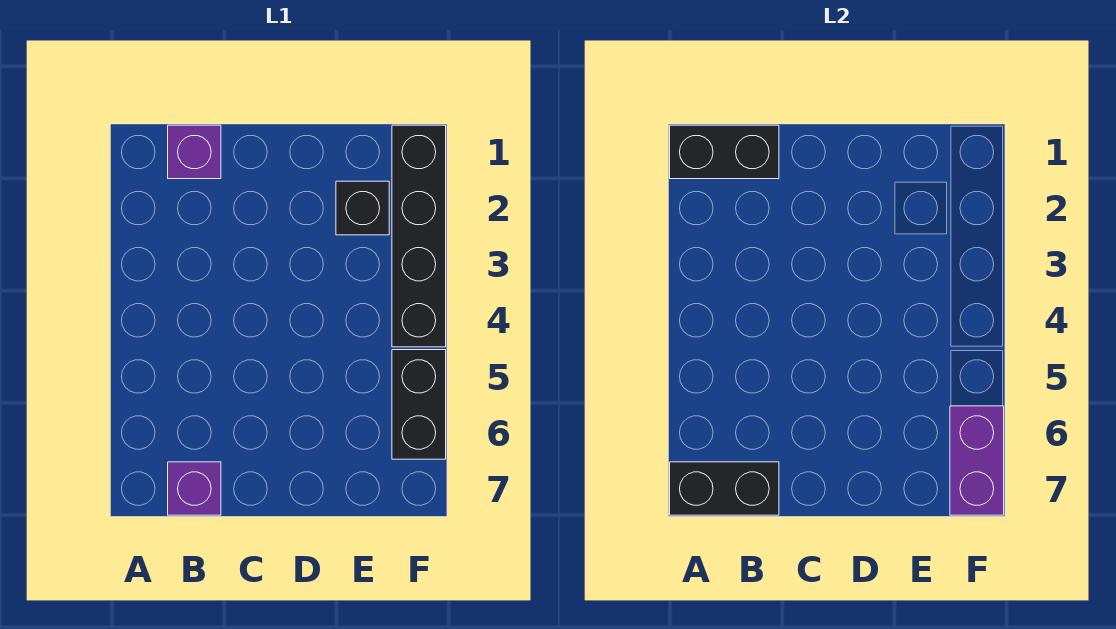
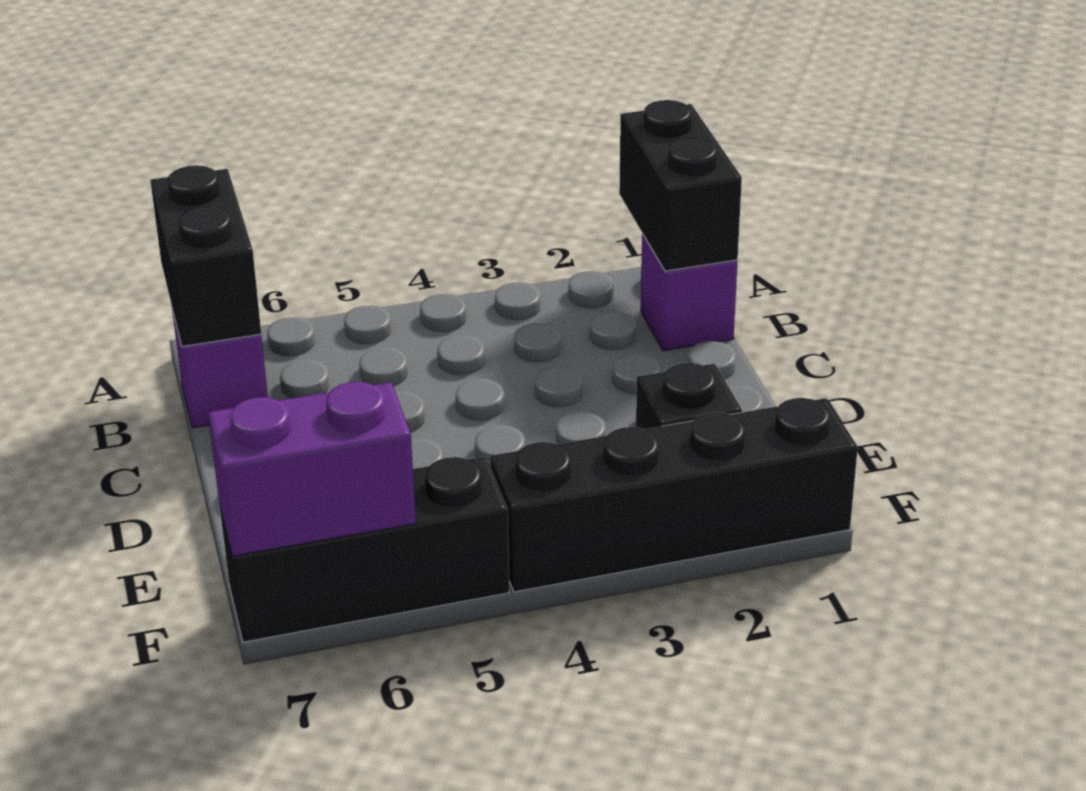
black 1x2 brick [392,350,446,459] -> black 1x3 brick [219,456,510,642]

